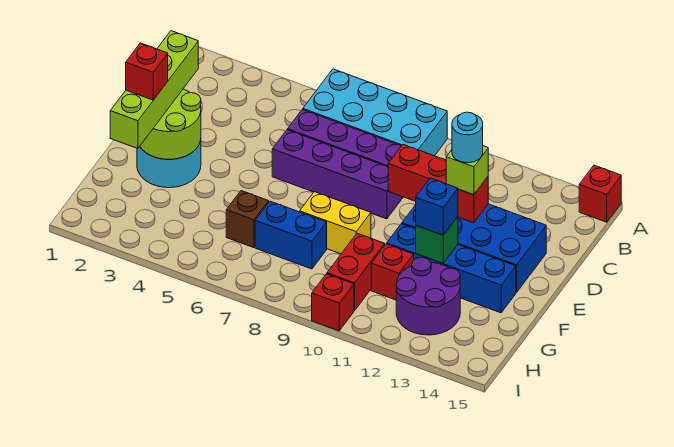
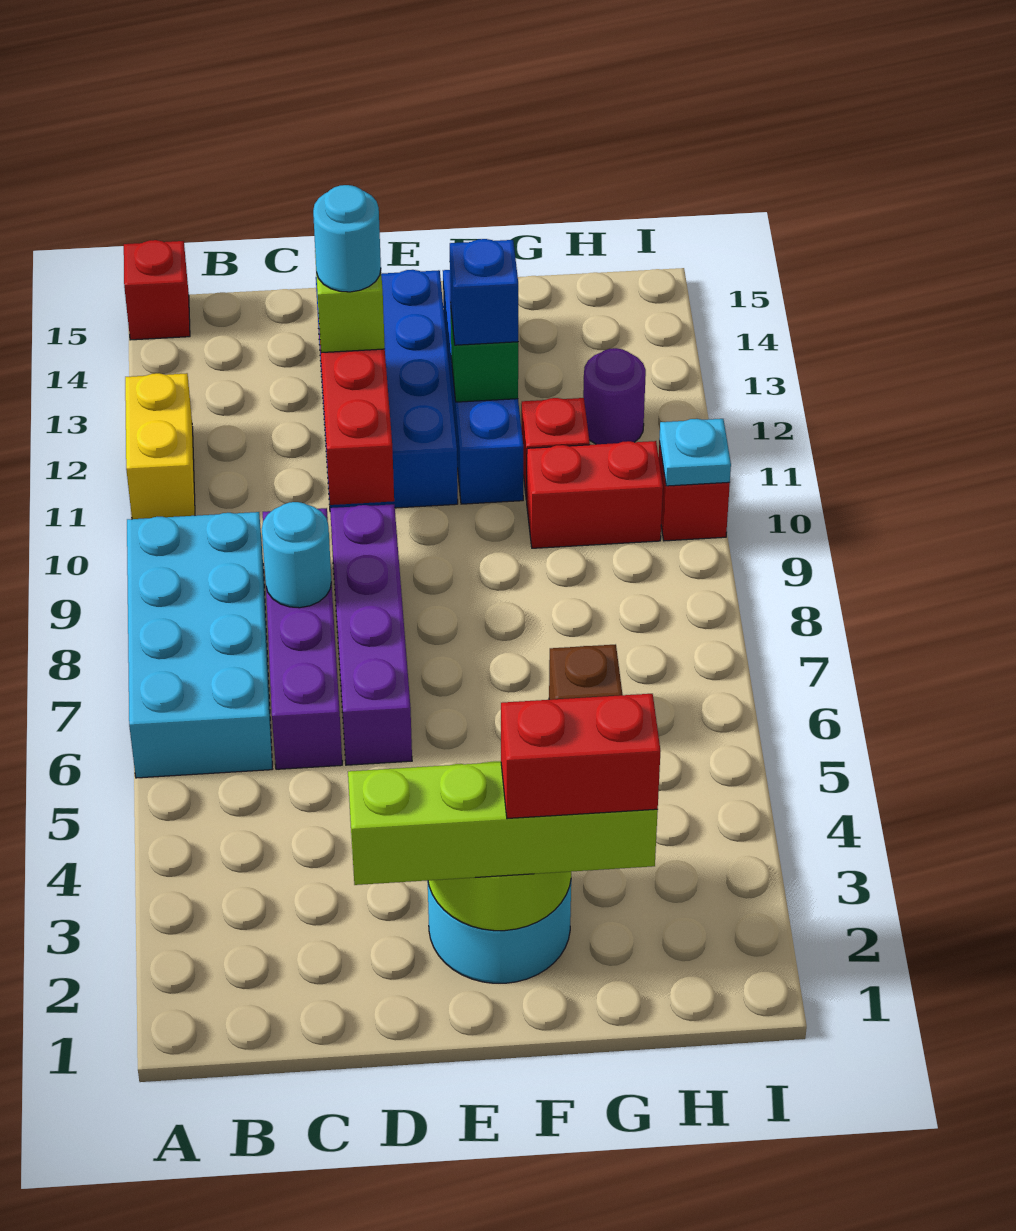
none -> cyan 1x1 round brick [262,502,331,608]
red 1x1 brick [126,43,168,100] -> red 1x2 brick [501,694,661,819]
yellow 1x2 brick [300,192,371,254] -> yellow 1x2 brick moved to [125,373,195,519]
blue 1x2 brick [255,201,327,269] -> none
purple 2x2 round brick [396,258,460,335] -> purple 1x1 round brick [583,348,646,444]
none -> cyan 1x1 plate [659,419,731,486]

